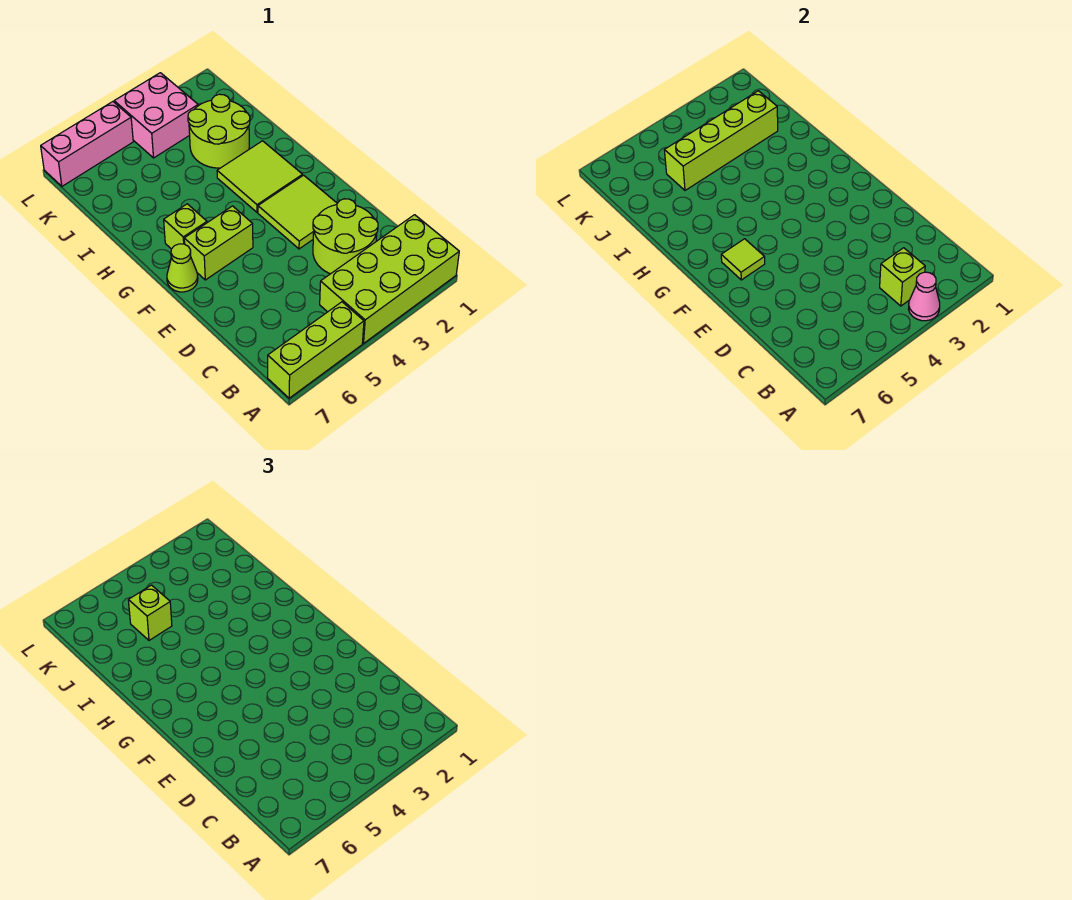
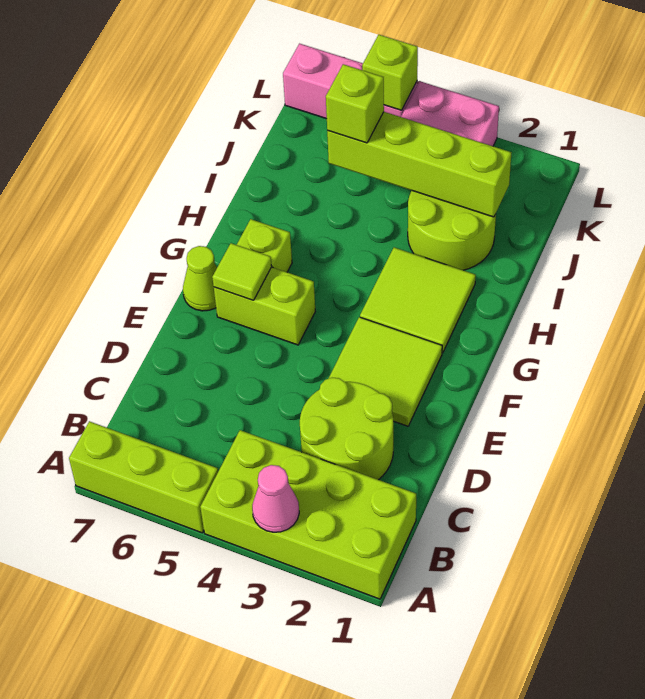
lime 1x1 brick [880,248,925,306] -> lime 1x1 brick moved to [362,35,418,110]

